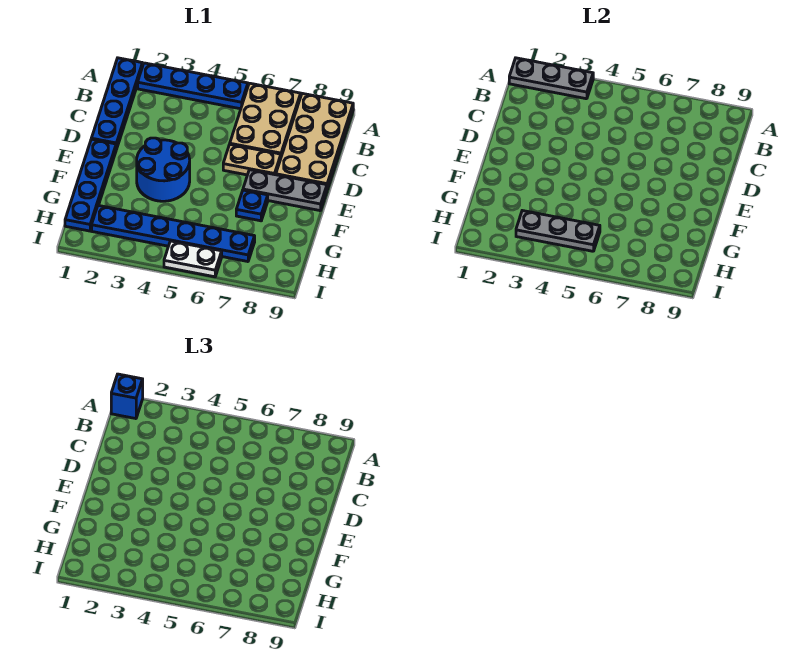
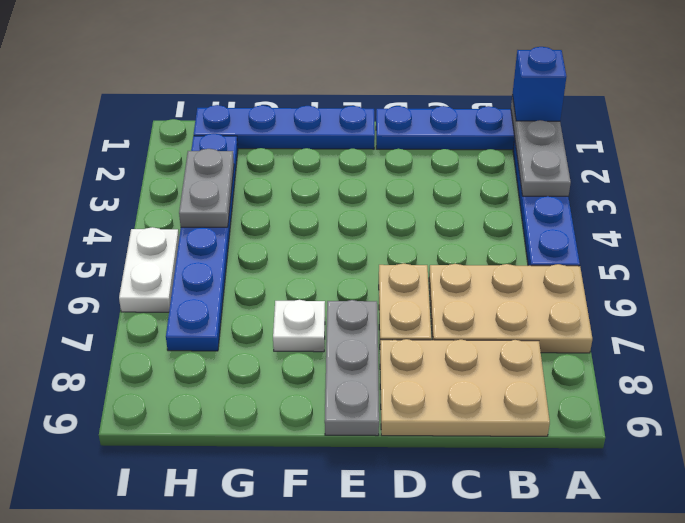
tan 2x4 plate [276,93,353,189] -> tan 2x3 plate [380,339,550,436]
blue 2x2 round brick [137,138,190,201] -> none
blue 1x1 plate [236,190,268,221] -> white 1x1 plate [273,300,325,352]
grey 1x3 plate [516,211,600,251] -> grey 1x2 plate [179,149,234,227]

